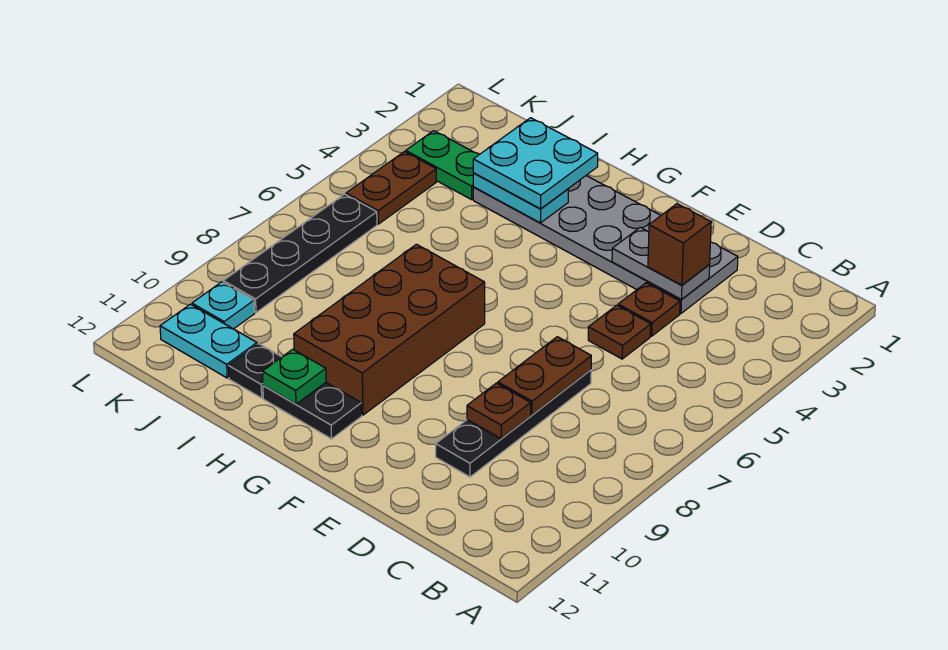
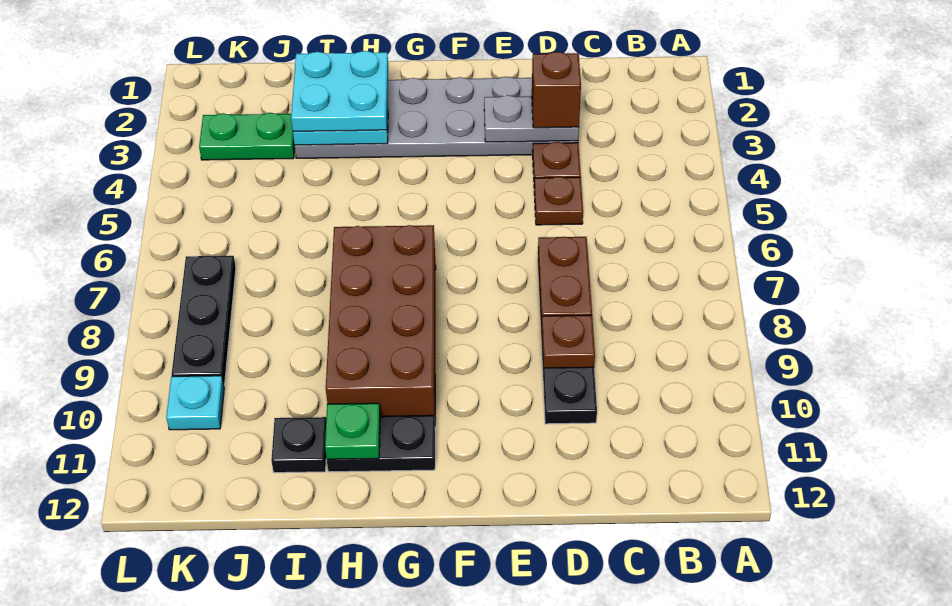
cyan 1x2 plate [160,304,257,378] -> none
brown 1x2 plate [346,152,436,224] -> none
black 1x4 plate [223,194,377,312] -> black 1x3 plate [172,256,236,386]

